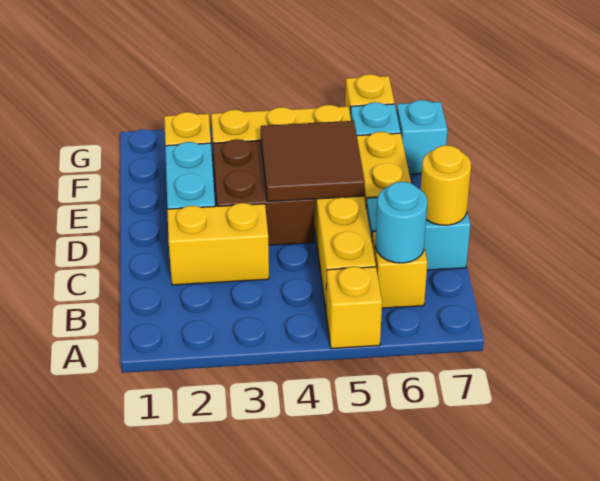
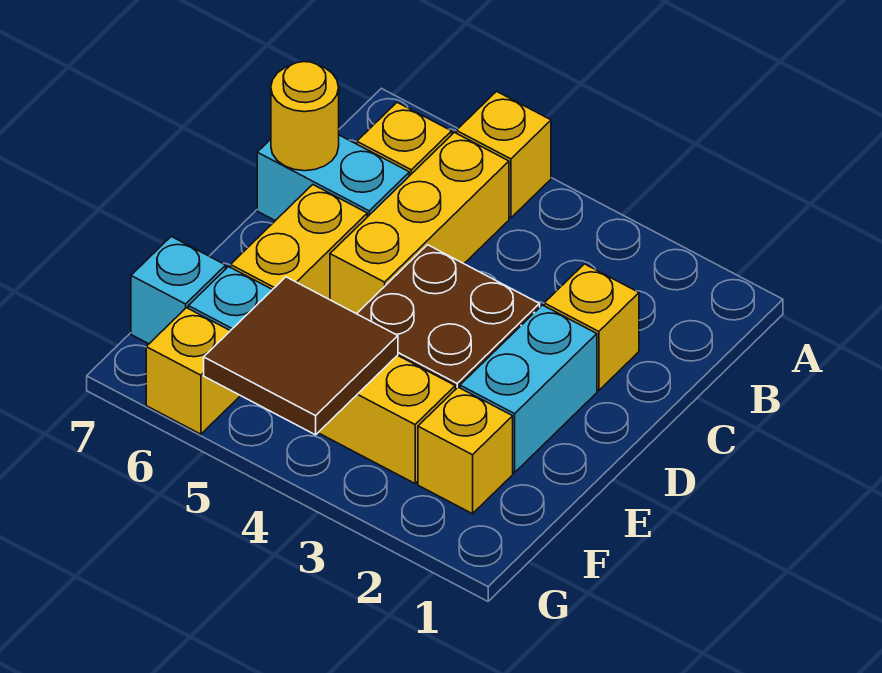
cyan 1x1 round brick [375,182,427,263] -> none
yellow 1x2 brick [167,203,269,285] -> yellow 1x1 brick [544,264,639,390]
brown 2x2 tile [261,121,365,202] -> brown 2x2 tile moved to [204,277,398,435]

